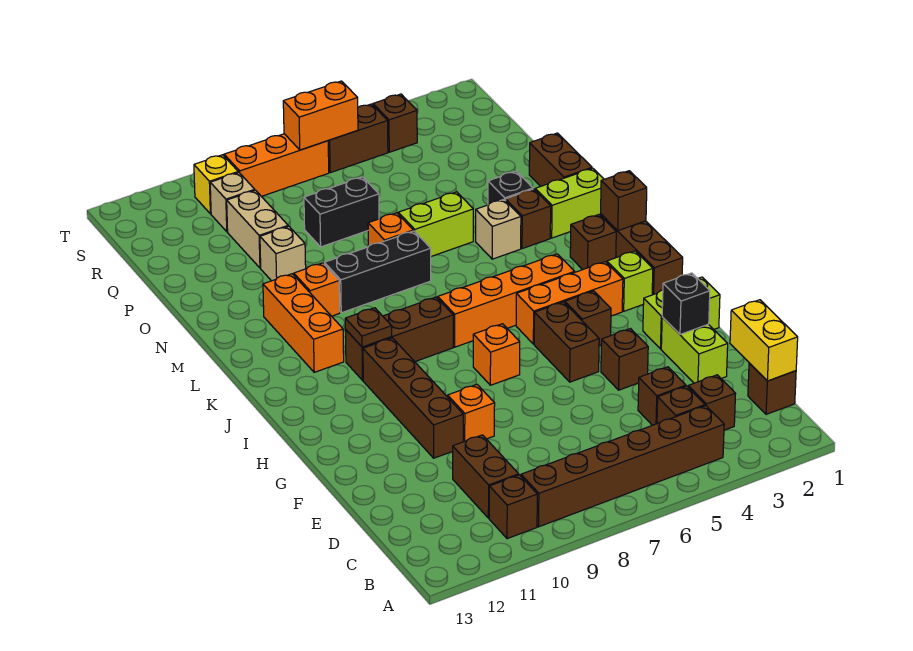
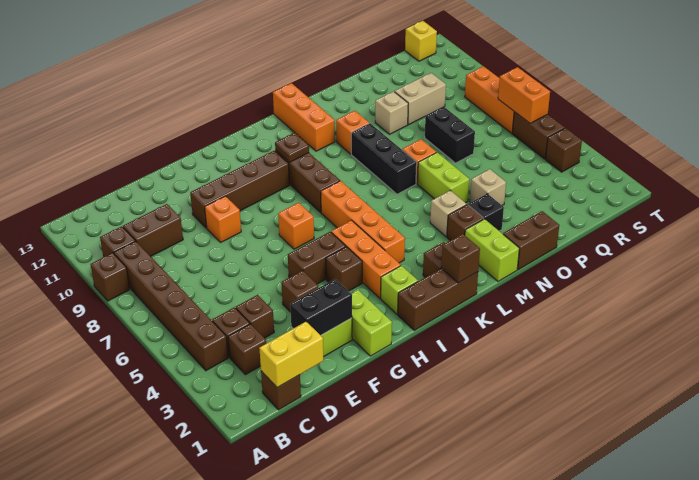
none -> brown 1x1 brick [90,253,130,301]
black 1x1 brick [662,273,710,334] -> black 1x2 brick [290,279,352,335]
orange 1x3 brick [263,274,344,372] -> orange 1x3 brick turned to [273,83,335,151]
tan 1x1 brick [210,172,255,232] -> tan 1x1 brick moved to [470,169,506,205]
yellow 1x1 brick [194,155,238,214] -> yellow 1x1 brick moved to [405,21,437,61]

